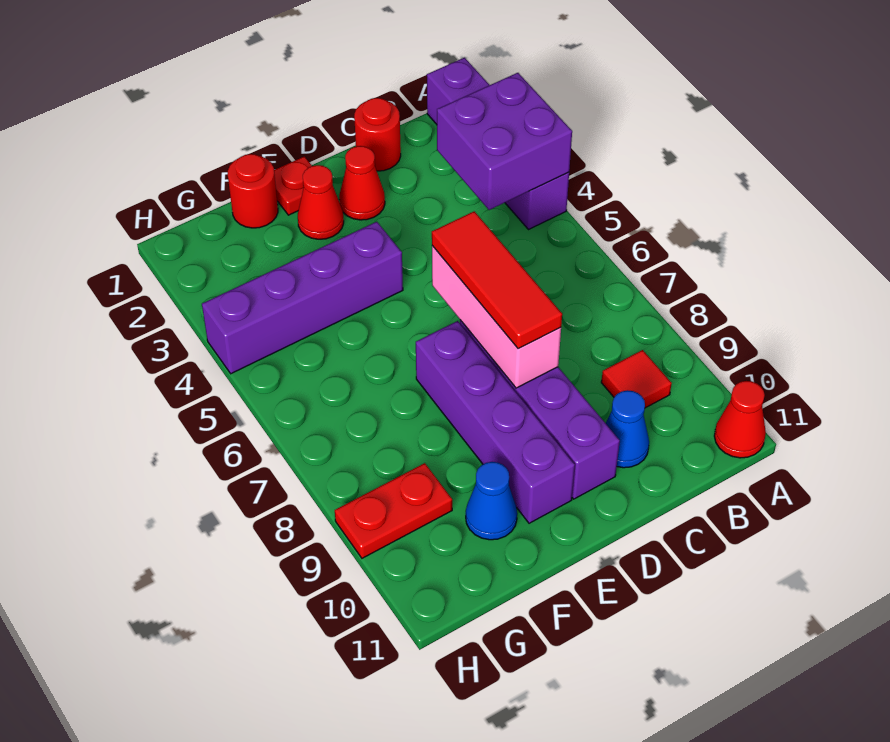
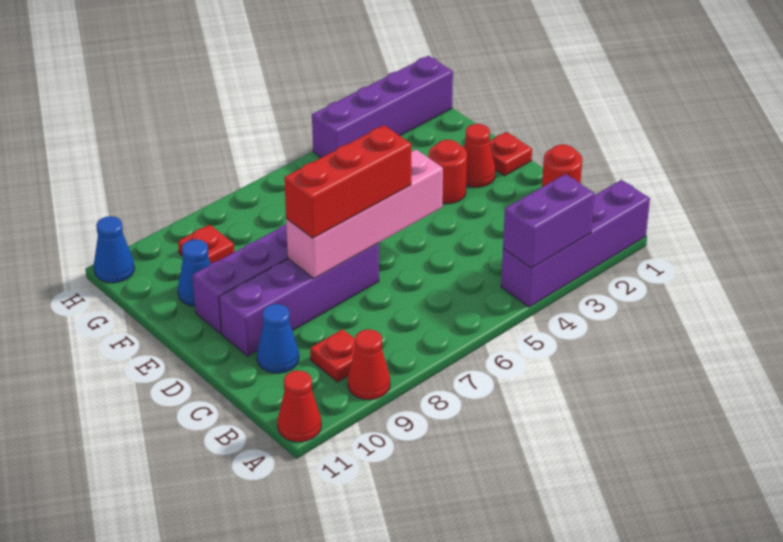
purple 2x2 brick [437,73,572,210] -> purple 1x2 brick [503,174,595,268]
red 1x1 tile [601,350,672,408] -> red 1x1 plate [310,329,355,382]
red 1x1 cone [339,146,385,220] -> red 1x1 cone moved to [348,330,390,400]
pink 1x3 brick [432,246,561,388] -> pink 1x4 brick [286,150,443,278]
red 1x3 tile [432,211,562,349] -> red 1x3 brick [284,125,411,238]
purple 1x4 brick [202,222,403,374] -> purple 1x4 brick turned to [312,56,453,158]
red 1x1 round brick [228,154,278,228] -> red 1x1 round brick moved to [429,140,467,204]
red 1x2 plate [335,463,452,558] -> red 1x1 plate [178,225,234,264]
none -> blue 1x1 cone [94,216,134,283]

